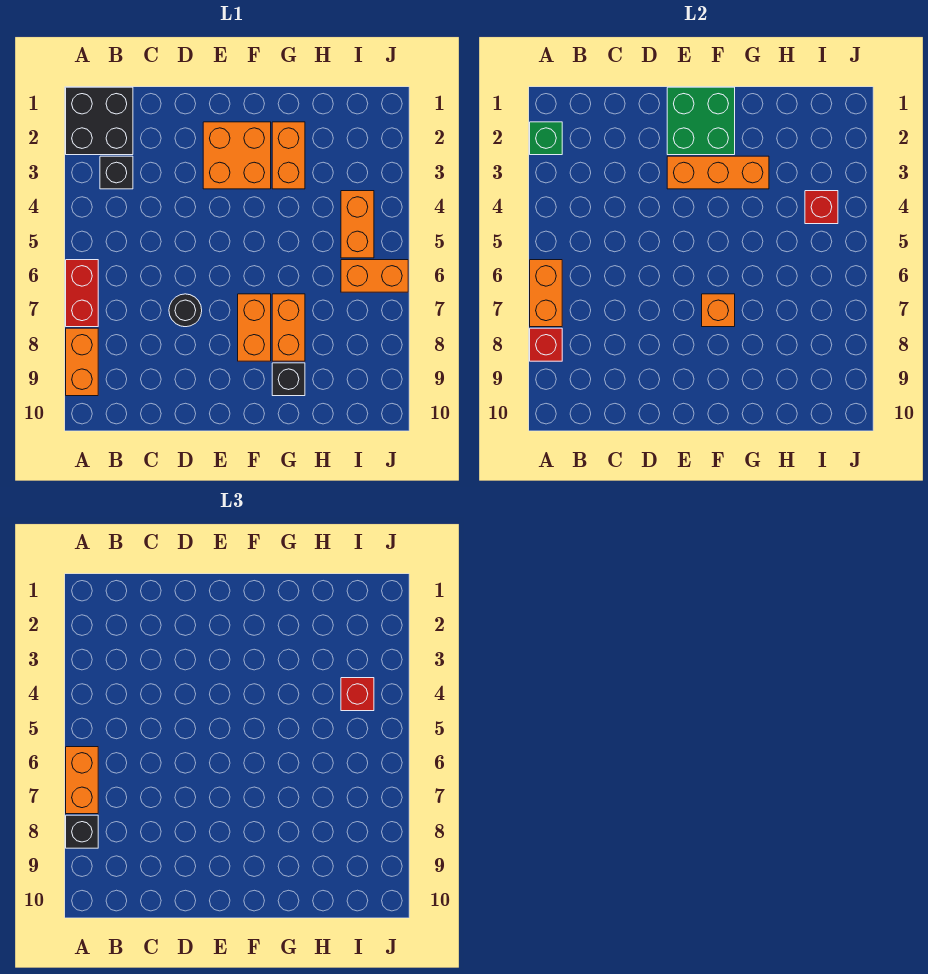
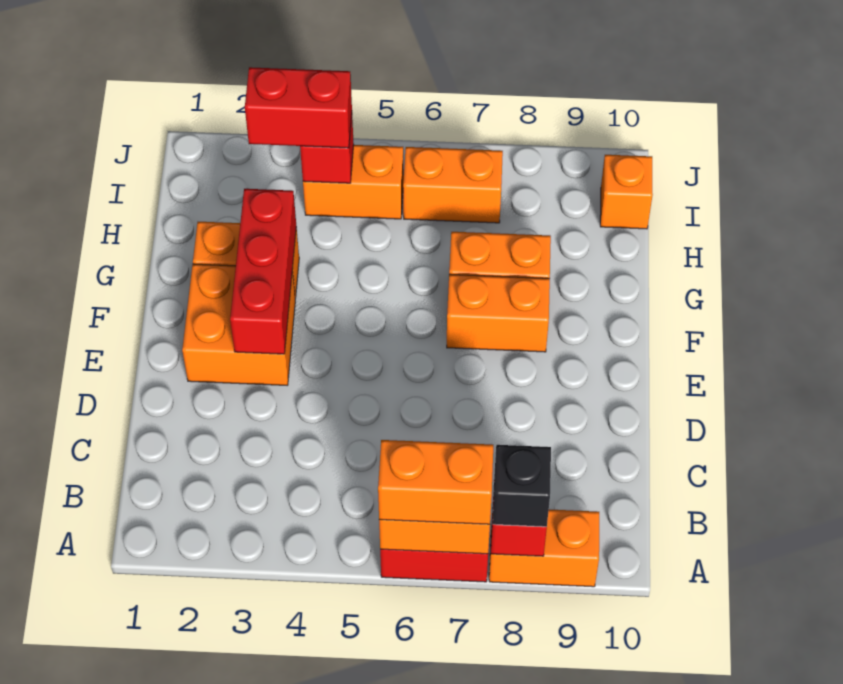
black 2x2 brick [66,87,133,155] -> none
green 1x1 brick [530,122,562,155] -> none
black 1x1 brick [100,156,133,189] -> none
black 1x1 round brick [169,294,202,327] -> none
green 2x2 brick [667,87,735,155] -> none
orange 1x3 brick [667,156,769,189] -> red 1x3 brick [230,189,296,354]
orange 1x1 brick [702,294,735,327] -> orange 1x1 brick moved to [600,155,653,229]
black 1x1 brick [272,363,305,396] -> none
red 1x1 brick [341,678,374,711] -> red 1x2 brick [245,67,352,148]
orange 1x2 brick [341,260,408,292] -> orange 1x2 brick turned to [403,147,503,223]

